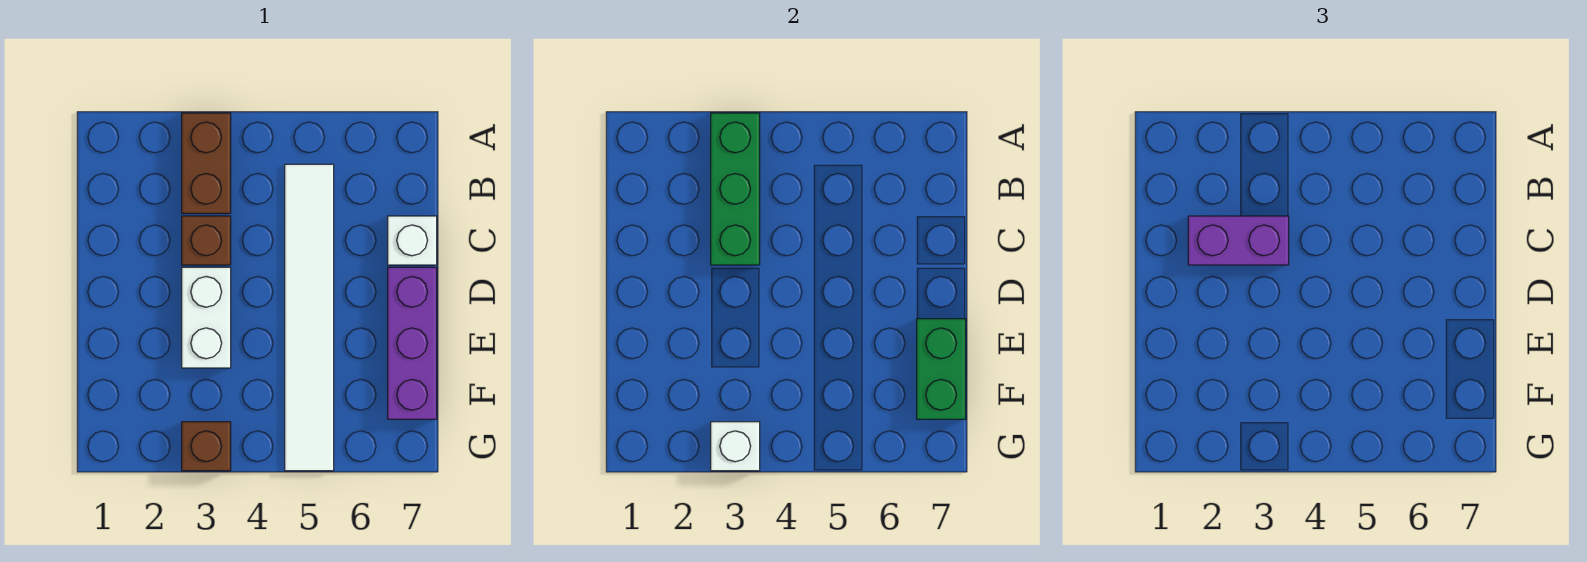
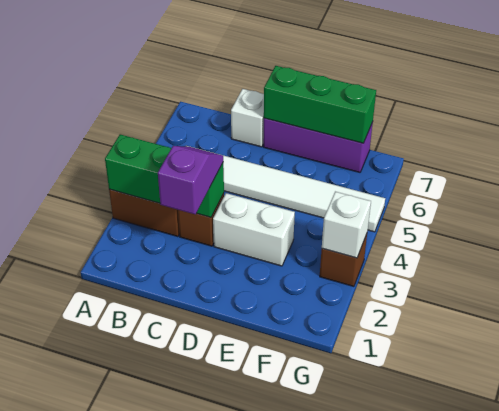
purple 1x2 brick [1188,216,1289,265] -> purple 1x2 slope [158,146,223,214]
green 1x2 brick [917,319,966,419] -> green 1x3 brick [264,66,376,143]

